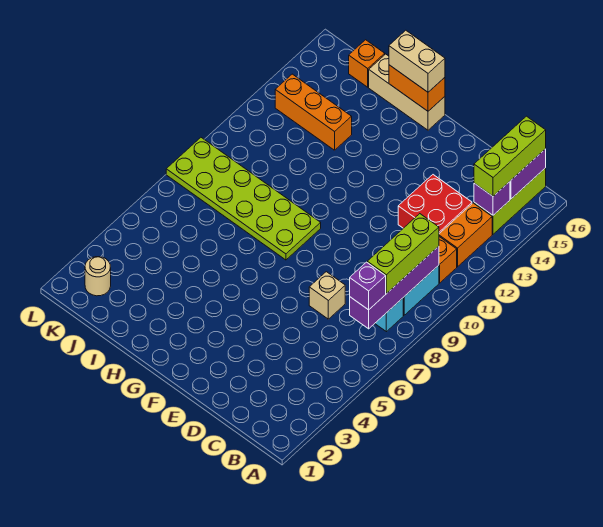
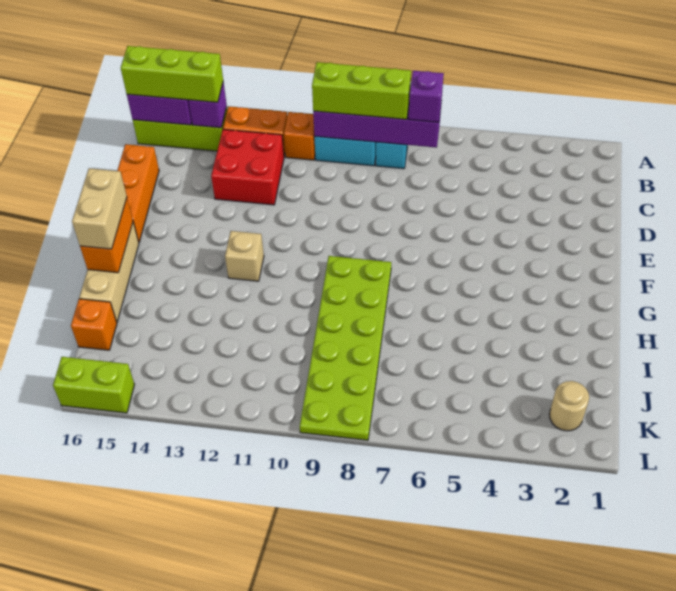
tan 1x1 brick [309,272,345,319] -> tan 1x1 brick moved to [225,231,264,281]
orange 1x3 brick [275,74,352,150] -> orange 1x3 brick moved to [117,144,159,242]
none -> lime 1x2 brick [53,357,134,413]

